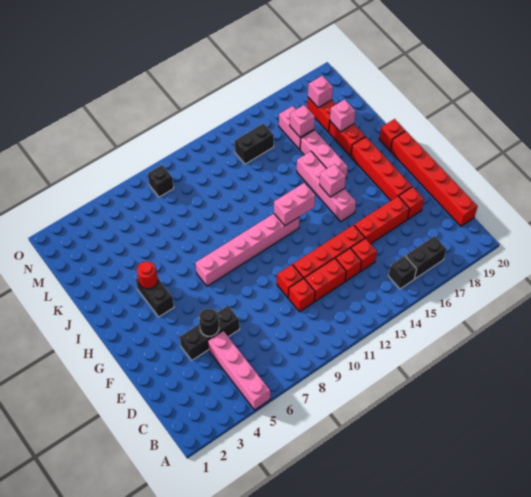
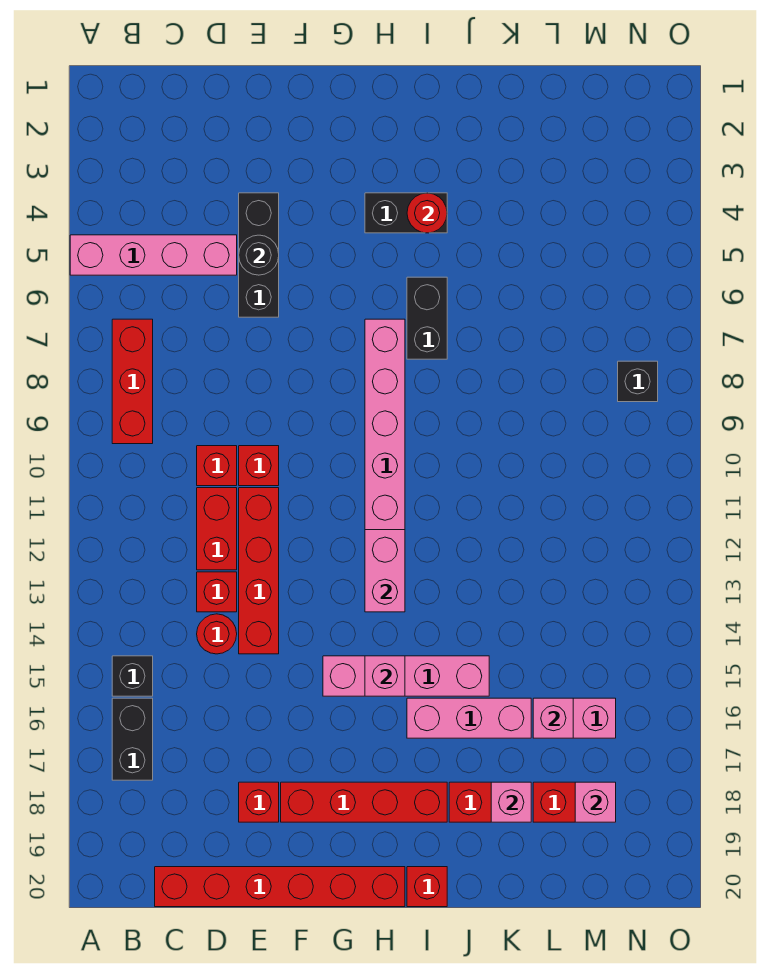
red 1x1 brick [351,238,377,271] -> red 1x1 round brick [197,614,237,654]
red 1x3 brick [354,196,409,244] -> red 1x3 brick moved to [112,319,153,444]
black 1x2 brick [235,123,274,164] -> black 1x2 brick moved to [407,277,447,359]

